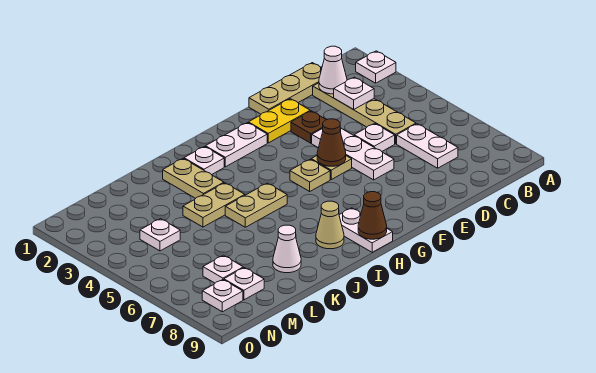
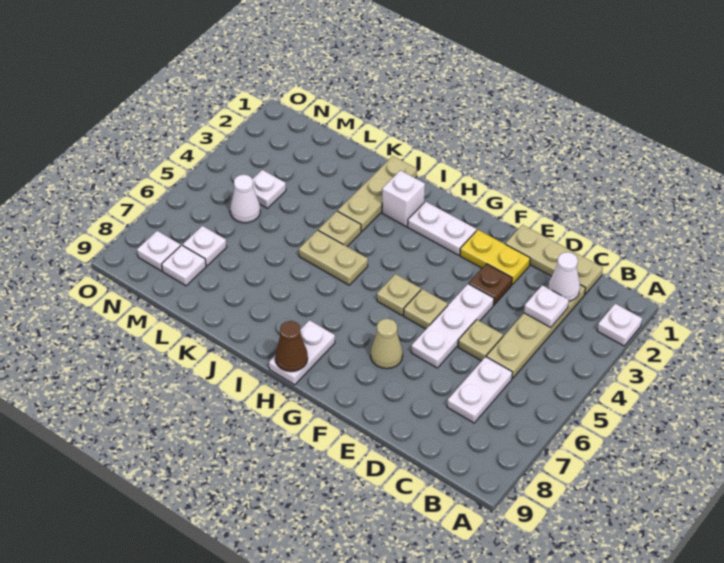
white 1x1 plate [354,123,395,151] -> tan 1x1 plate [458,320,503,361]
brown 1x1 cone [317,119,346,166] -> none
white 1x1 plate [184,147,224,175] -> white 1x1 brick [382,170,425,227]
tan 1x1 cone [316,201,344,249] -> tan 1x1 cone moved to [371,319,403,369]
tan 1x2 plate [163,159,224,198] -> tan 1x3 plate [338,156,417,231]
tan 1x2 plate [183,183,245,227] -> tan 1x1 plate [318,211,361,246]
white 1x1 cone [273,225,301,273] -> white 1x1 cone moved to [230,175,260,223]

